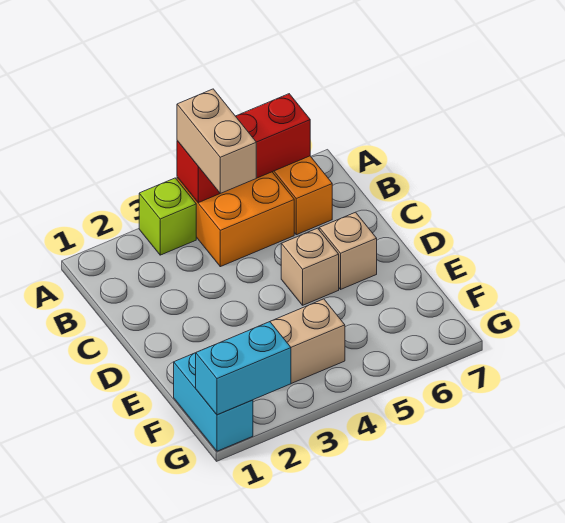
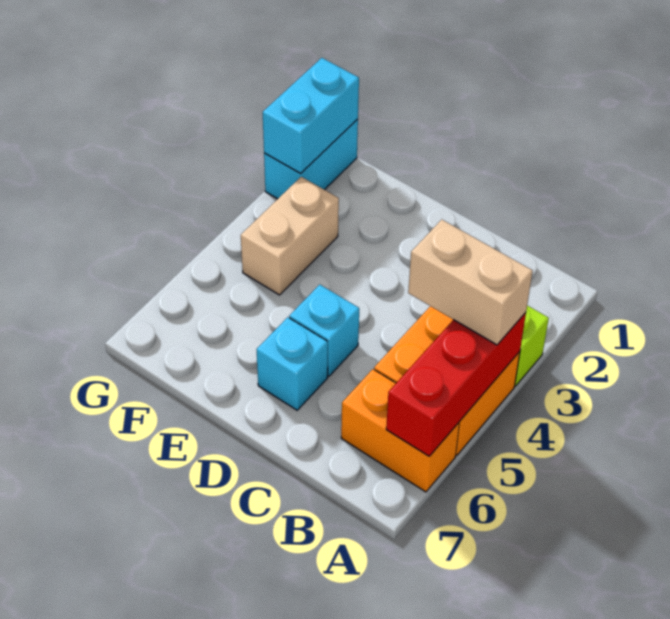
tan 1x1 brick [281,228,339,305] -> cyan 1x1 brick [289,285,359,376]
tan 1x1 brick [319,212,377,289] -> cyan 1x1 brick [257,317,328,410]
cyan 1x2 brick [174,353,253,451] -> cyan 1x2 brick turned to [264,119,358,199]

